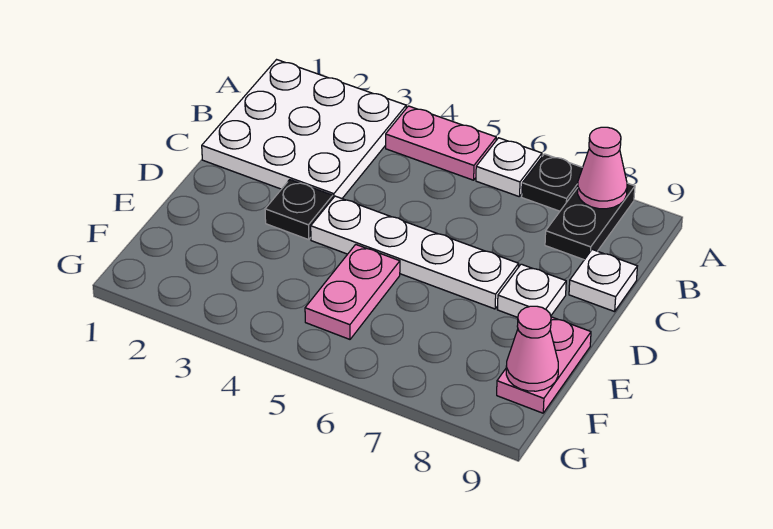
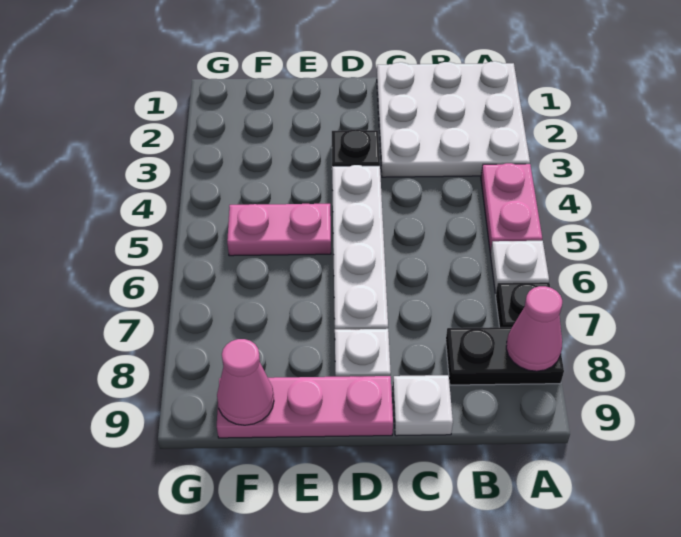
pink 1x2 plate [497,317,591,413] -> pink 1x3 plate [217,376,393,438]

